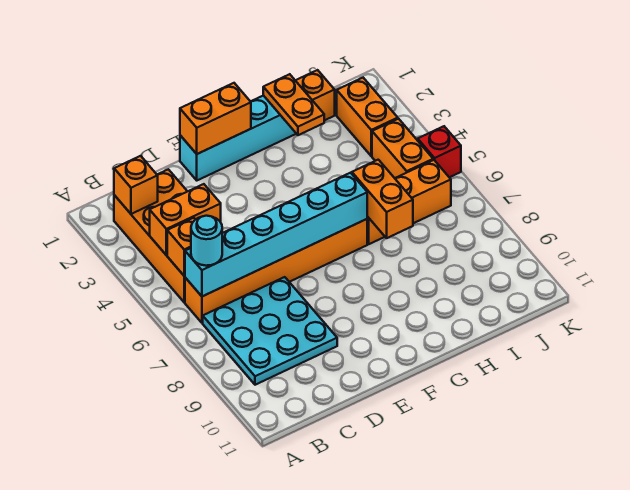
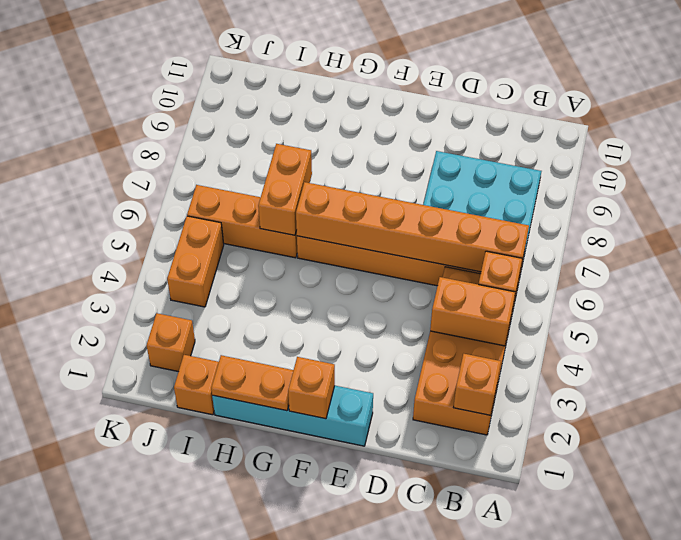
cyan 1x6 brick [185,173,367,296] -> orange 1x6 brick [296,182,529,272]
cyan 1x1 round brick [191,216,222,266] -> none
orange 1x2 brick [180,83,251,154] -> orange 1x1 brick [288,357,335,419]
orange 1x2 plate [263,74,324,135] -> orange 1x2 plate turned to [211,355,293,411]
orange 1x2 brick [337,78,398,156] -> orange 1x1 brick [146,313,195,372]
red 1x1 brick [418,126,461,177] -> none

